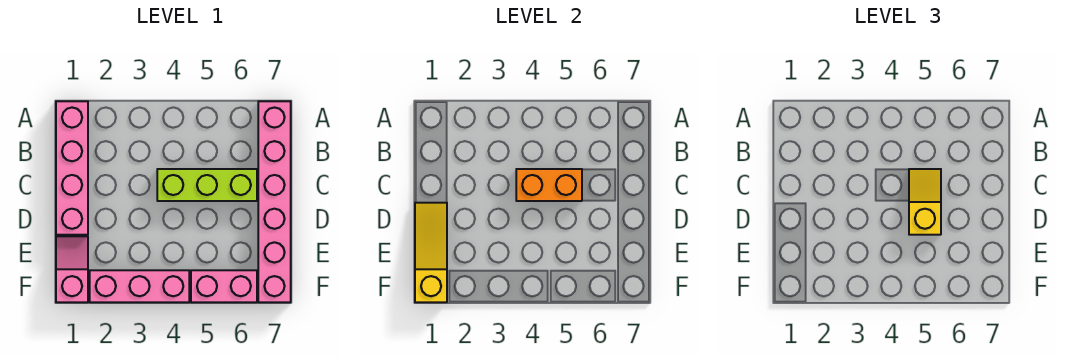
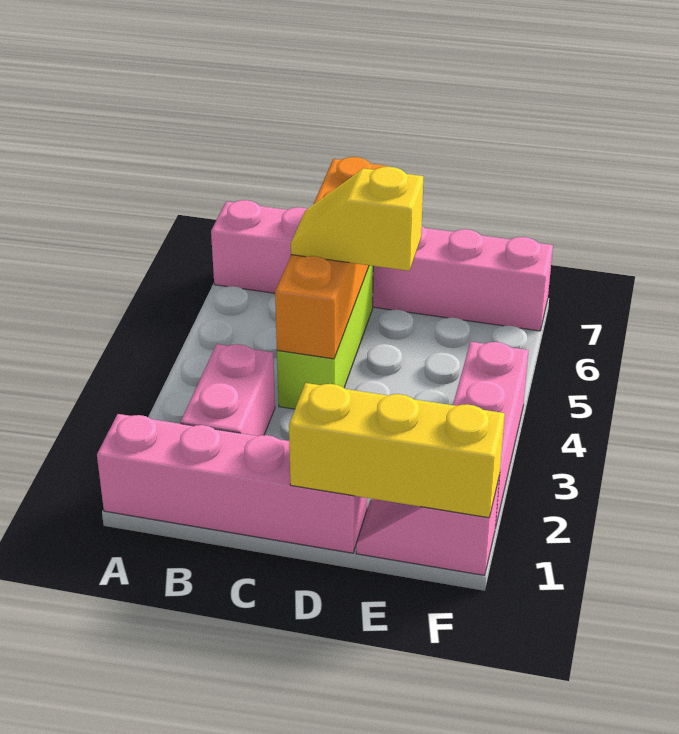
orange 1x2 brick [516,169,582,201] -> orange 1x4 brick [275,157,386,359]
yellow 1x3 slope [415,203,447,302] -> yellow 1x3 brick [289,383,505,518]
pink 1x2 brick [191,270,257,302] -> pink 1x2 brick moved to [181,344,275,436]

